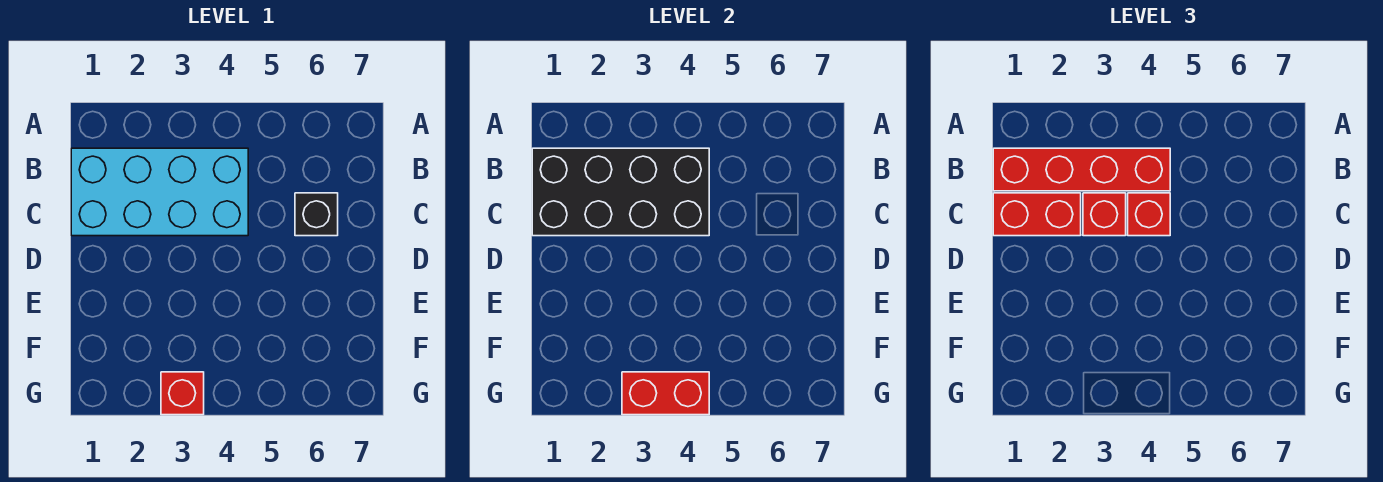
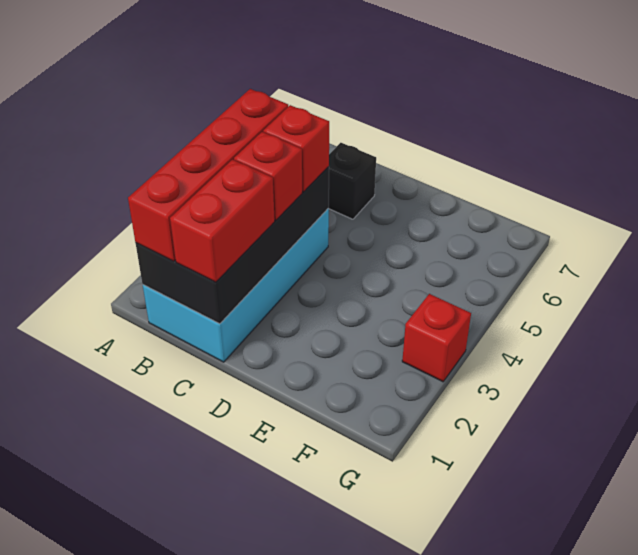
red 1x2 brick [622,372,709,415] -> none

